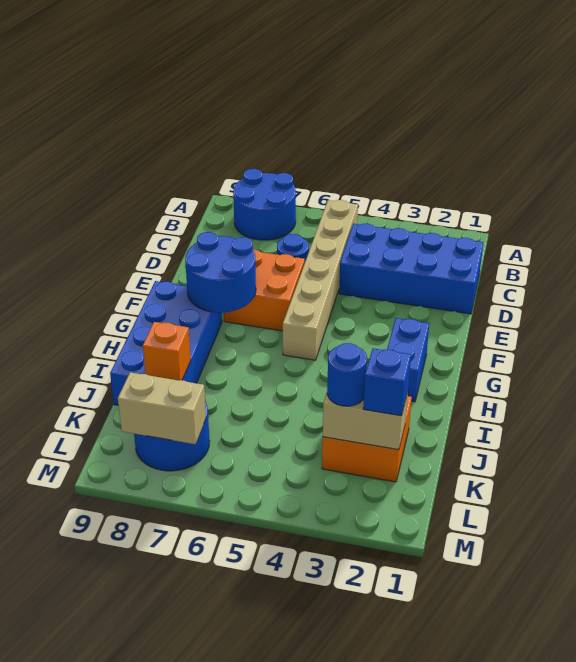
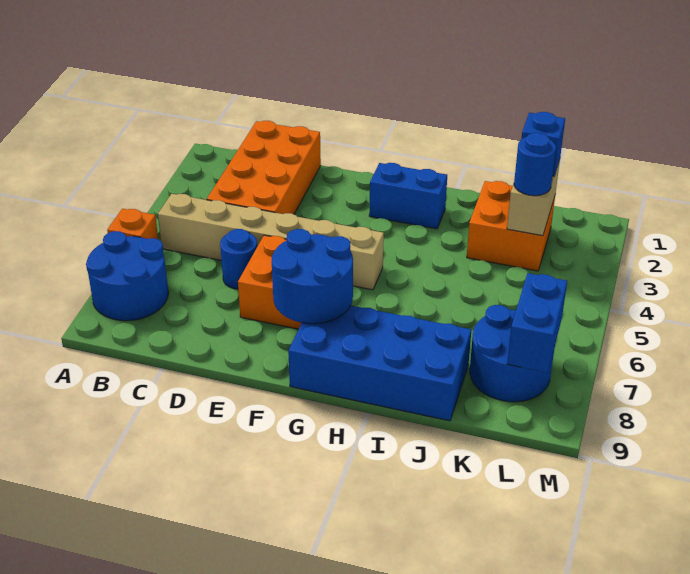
blue 2x4 brick [339,224,483,314] -> orange 2x4 brick [207,121,321,214]
orange 1x1 brick [143,322,191,380] -> orange 1x1 brick moved to [107,209,158,239]
tan 1x2 brick [118,372,206,444] -> blue 1x2 brick [507,273,567,373]

